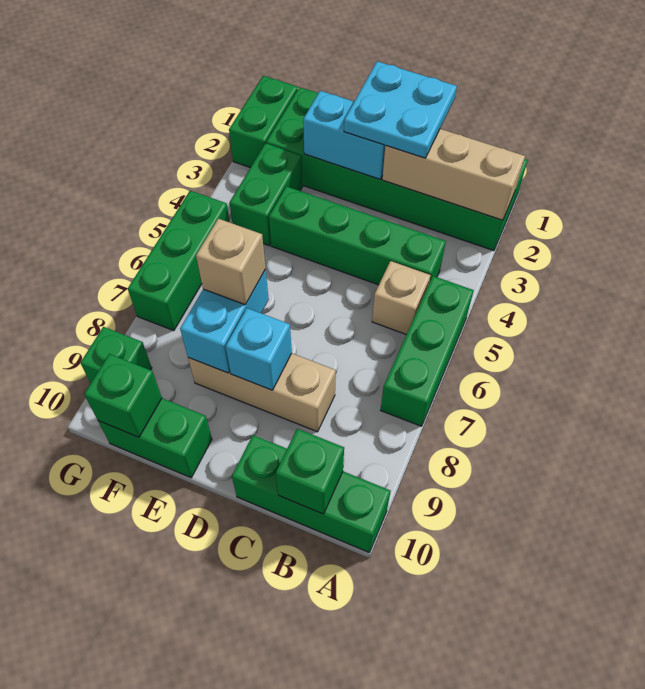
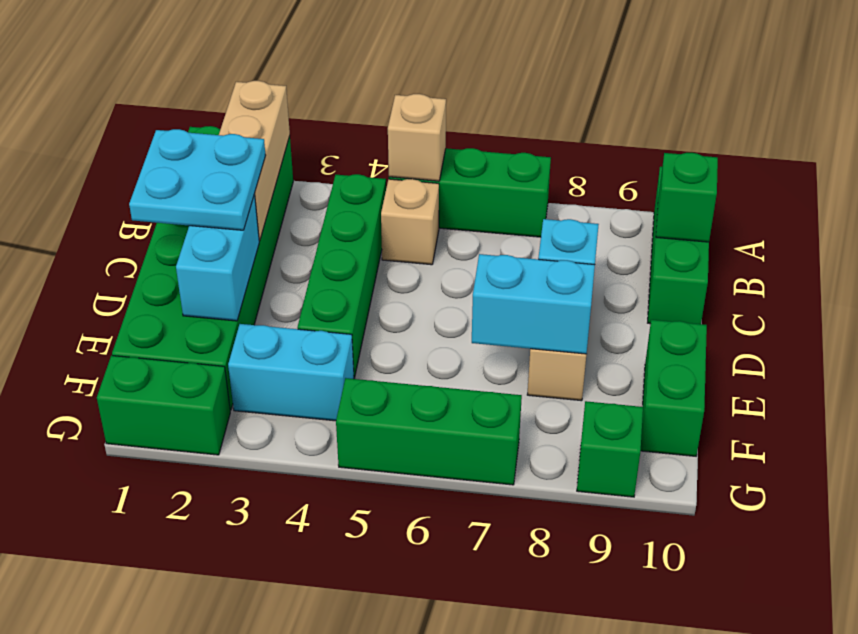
tan 1x1 brick [196,219,266,305] -> tan 1x1 brick moved to [388,94,446,181]
green 1x2 brick [230,143,302,246] -> cyan 1x2 brick [228,324,354,421]
green 1x1 brick [84,354,162,437] -> none

